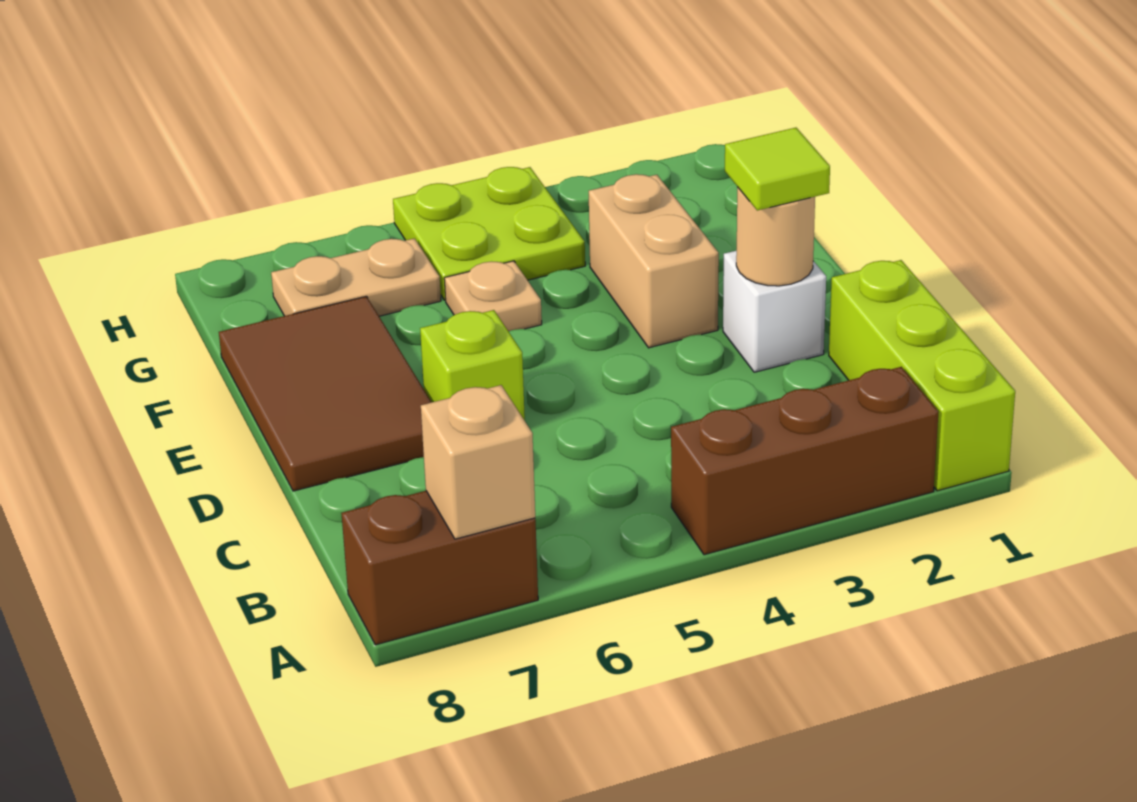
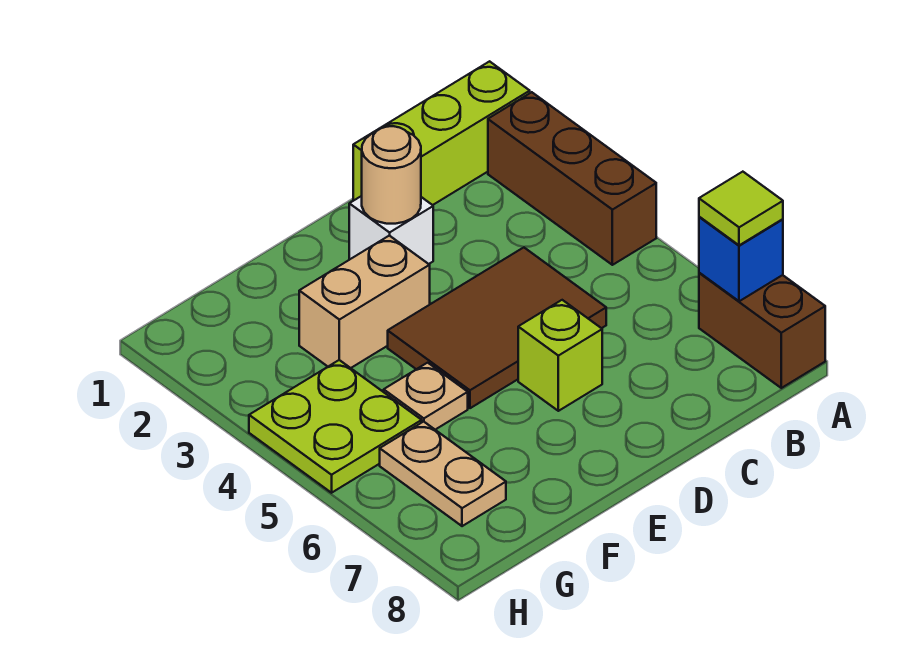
tan 1x1 brick [421,385,535,539] -> blue 1x1 brick [699,217,783,301]
lime 1x1 tile [725,128,830,211] -> lime 1x1 tile moved to [699,172,783,245]
brown 2x3 tile [219,296,432,491] -> brown 2x3 tile moved to [388,248,606,408]

